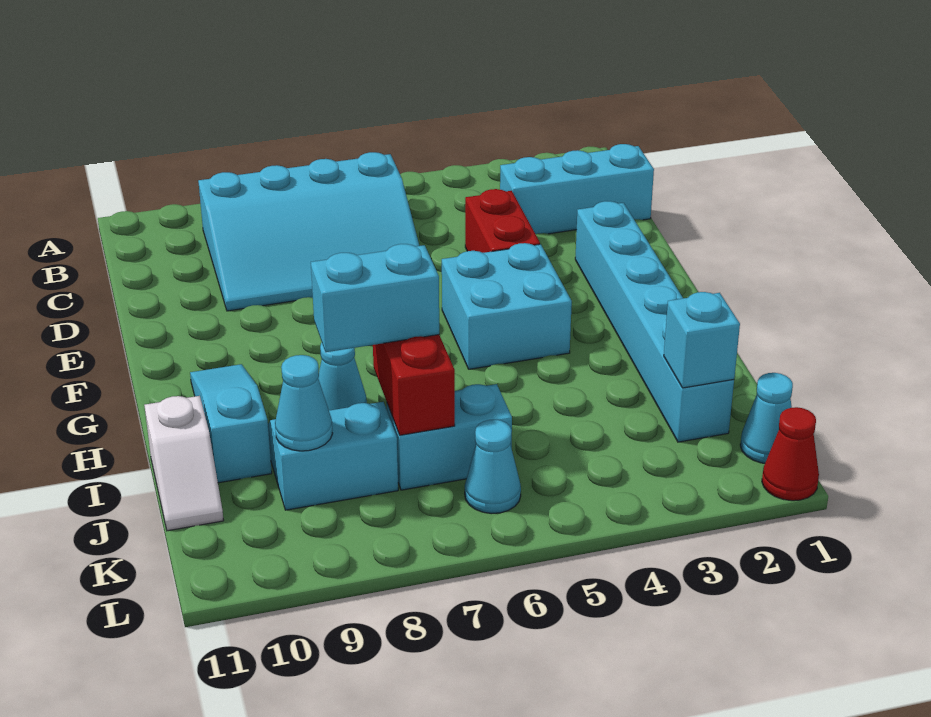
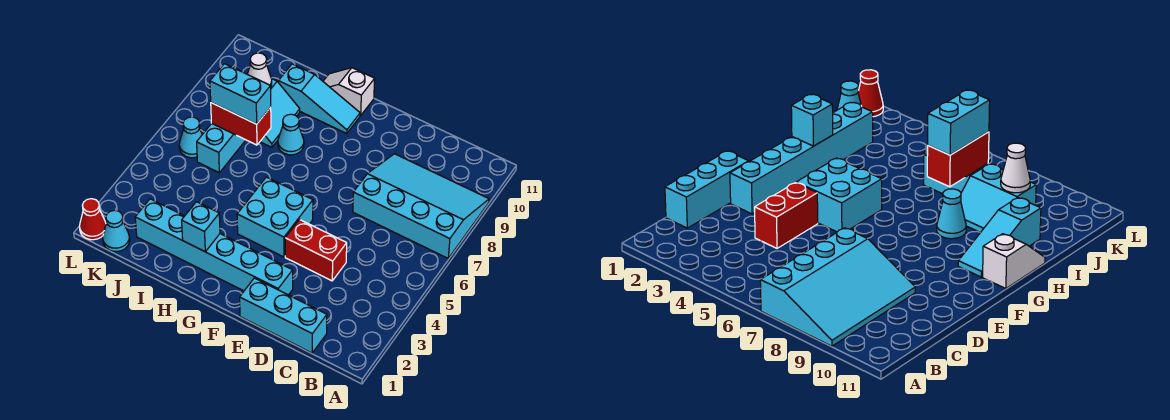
cyan 3x4 slope [198,152,419,311] -> cyan 3x4 slope turned to [353,154,489,258]
cyan 1x3 brick [500,144,654,234] -> cyan 1x3 brick turned to [240,278,327,353]
cyan 1x2 brick [311,244,439,352] -> cyan 1x2 brick turned to [210,64,271,124]
white 1x2 slope [144,396,224,531] -> white 1x2 slope moved to [323,68,375,115]
cyan 1x1 brick [664,292,740,388] -> cyan 1x1 brick moved to [182,202,220,252]
cyan 1x1 cone [275,355,333,451] -> white 1x1 cone [247,53,272,86]

